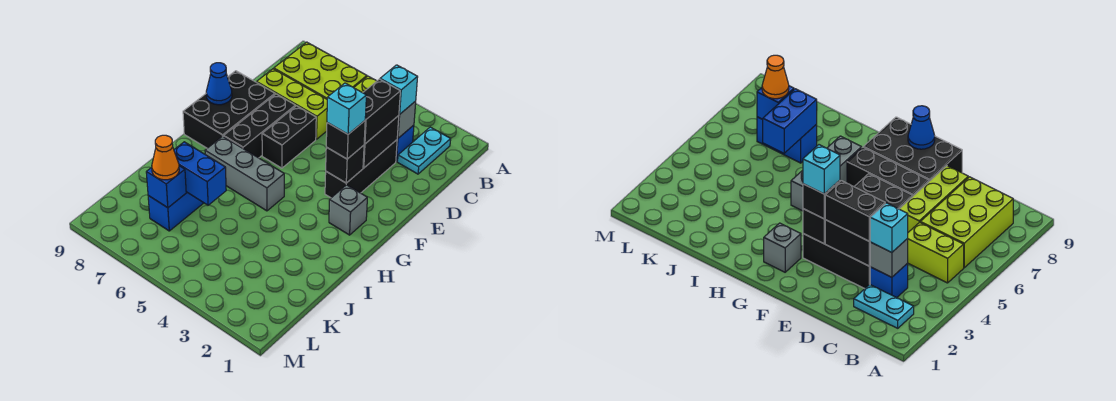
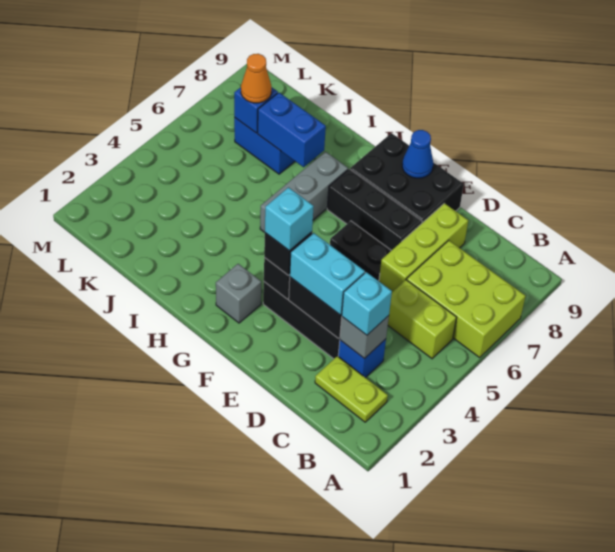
cyan 1x2 plate [398,127,451,174] -> lime 1x2 plate [315,356,388,422]
lime 2x3 brick [274,42,367,99] -> lime 2x3 brick turned to [407,240,526,357]
black 1x2 brick [363,79,400,144] -> cyan 1x2 brick [290,233,365,315]
black 1x2 brick [262,106,316,168] -> black 1x2 plate [330,221,391,281]
blue 1x2 brick [174,142,226,205] -> blue 1x2 brick turned to [258,93,326,167]

